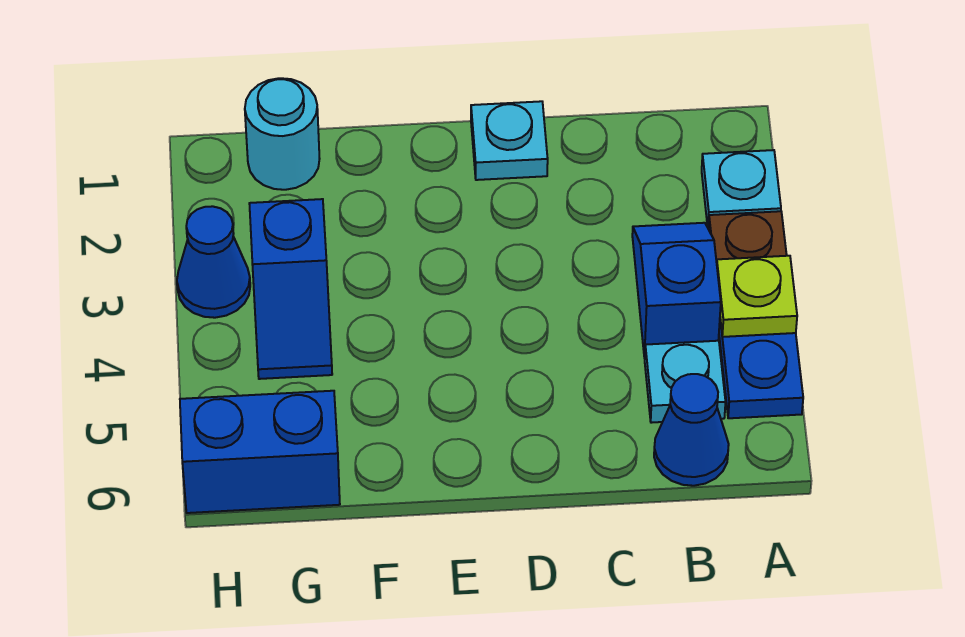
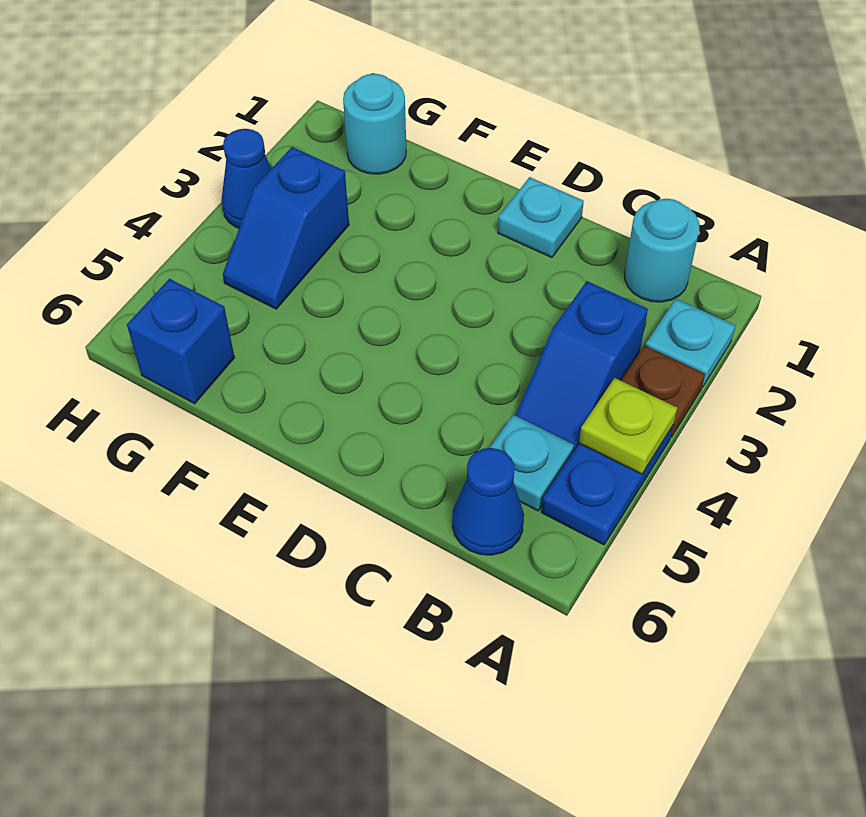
none -> cyan 1x1 round brick [625,199,699,302]
blue 1x2 slope [632,223,721,358] -> blue 1x2 slope turned to [516,281,648,452]
blue 1x2 brick [180,391,340,513] -> blue 1x1 brick [127,279,235,404]

